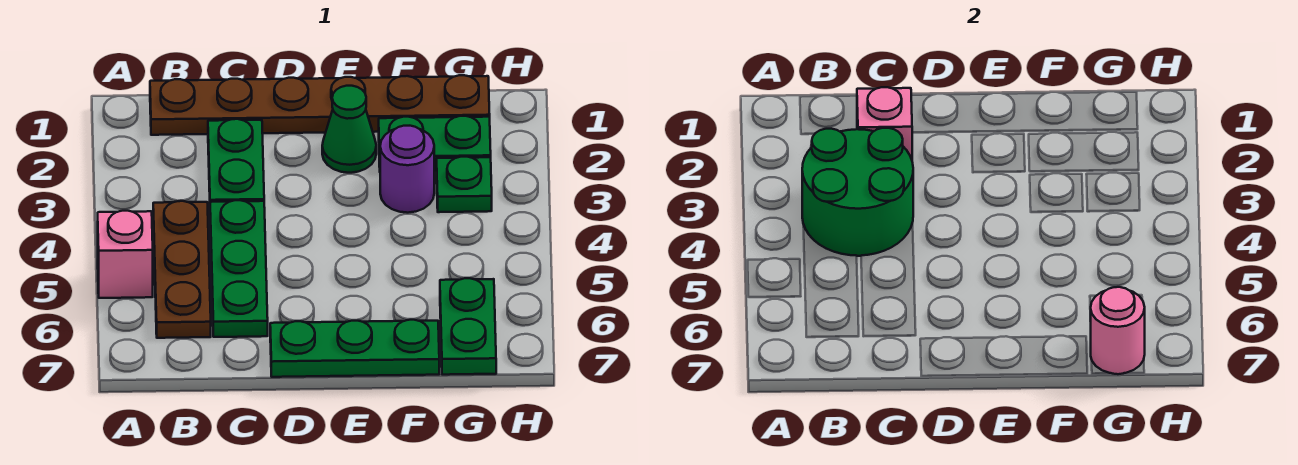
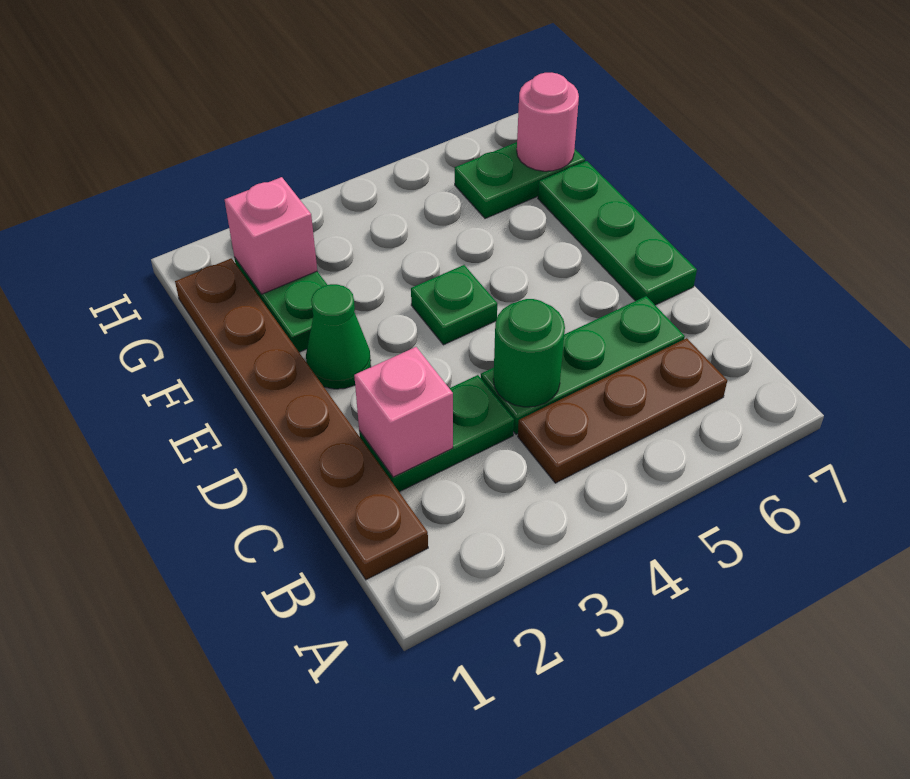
pink 1x1 brick [98,211,153,298] -> pink 1x1 brick moved to [225,177,317,294]
green 2x2 round brick [802,128,913,256] -> green 1x1 round brick [493,299,565,407]
purple 1x1 round brick [380,126,434,213] -> none
green 1x1 plate [437,157,492,212] -> green 1x1 plate moved to [411,265,497,345]

